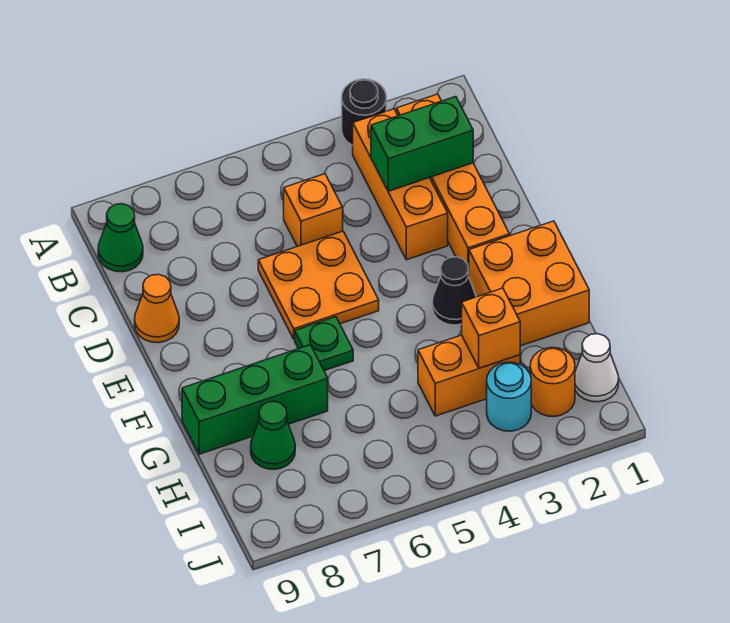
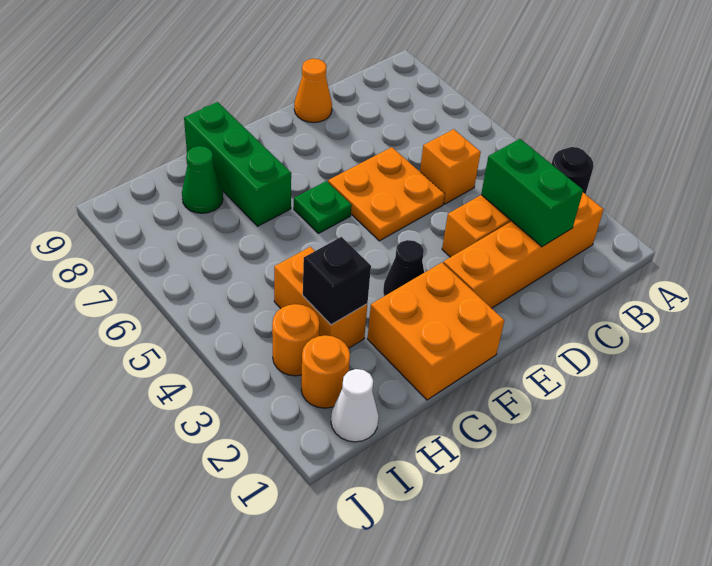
green 1x1 cone [98,204,143,272] -> none
orange 1x1 brick [462,288,520,368] -> black 1x1 brick [303,237,371,325]
cyan 1x1 round brick [487,362,531,431] -> orange 1x1 round brick [272,304,320,376]

